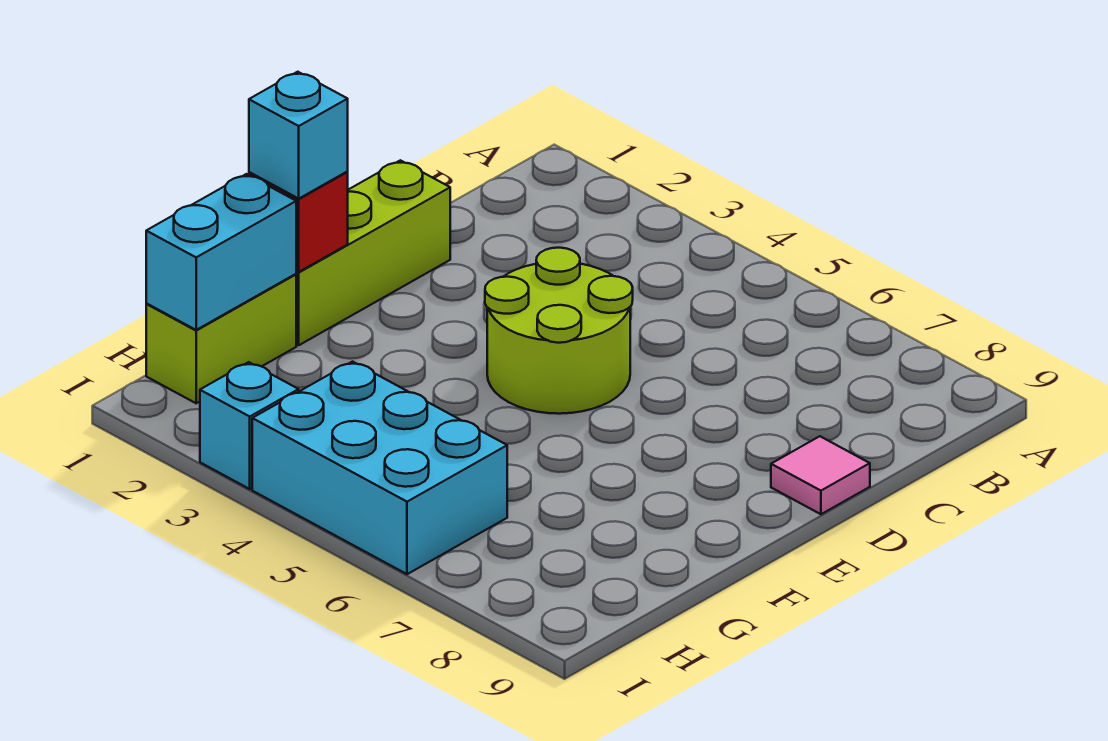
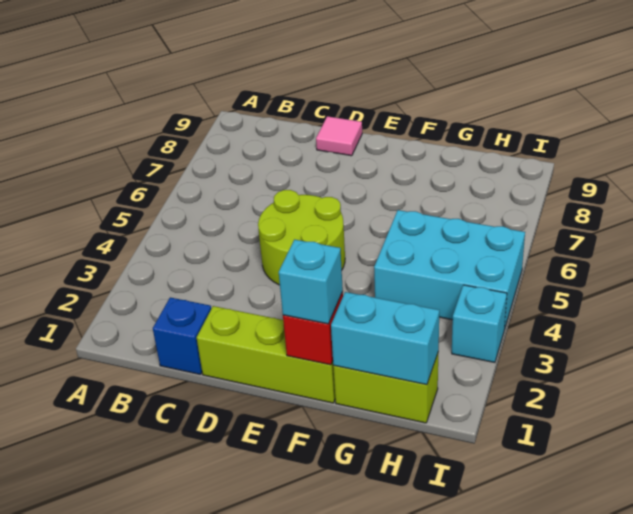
none -> blue 1x1 brick [153,297,211,375]
cyan 2x3 brick [252,362,507,574] -> cyan 2x3 brick turned to [374,210,525,329]

